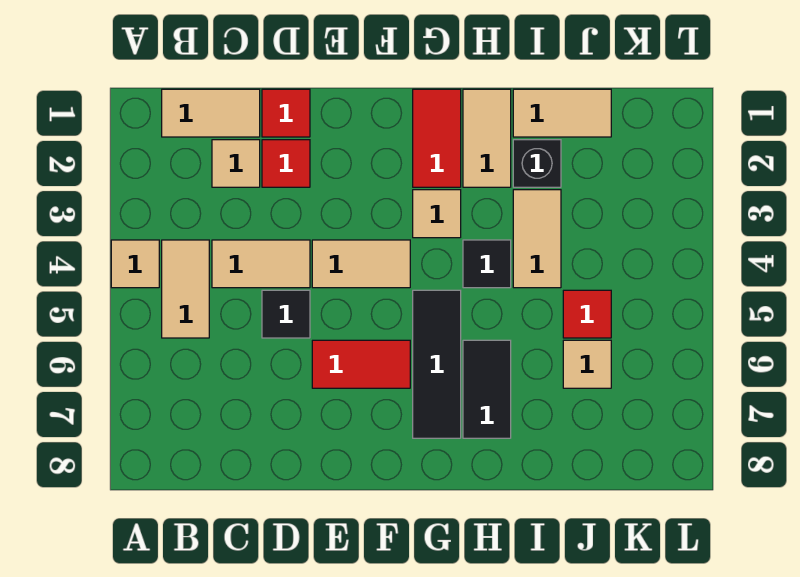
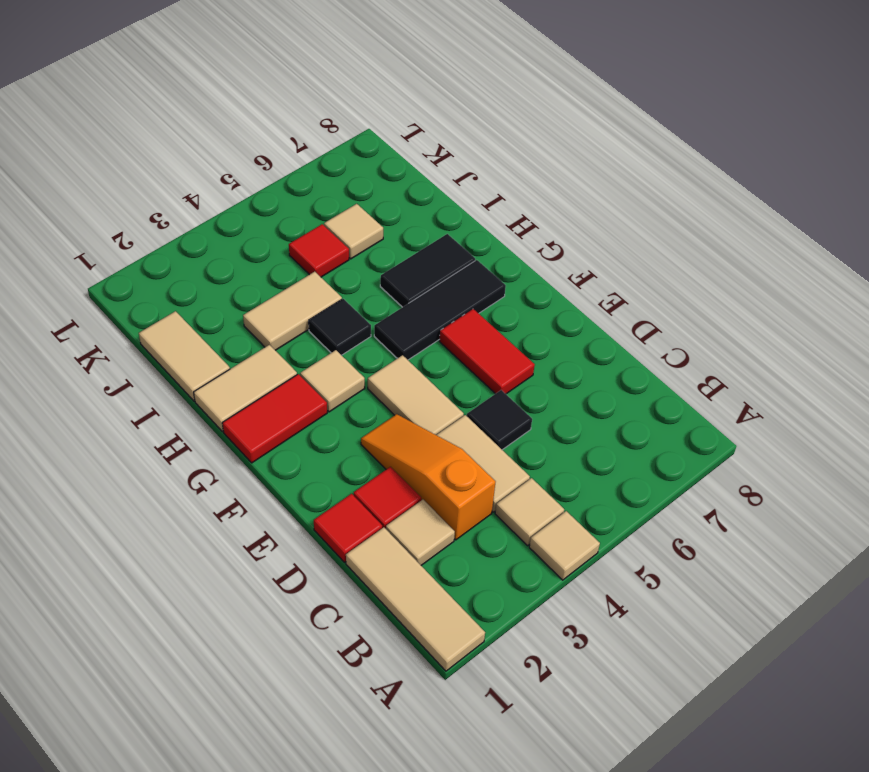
tan 1x2 tile [162,89,260,137] -> tan 1x3 tile [346,527,485,671]
tan 1x2 tile [162,240,209,338] -> tan 1x1 tile [495,478,564,546]
none -> orange 1x3 slope [361,414,495,540]
black 1x1 brick [513,140,561,187] -> none

